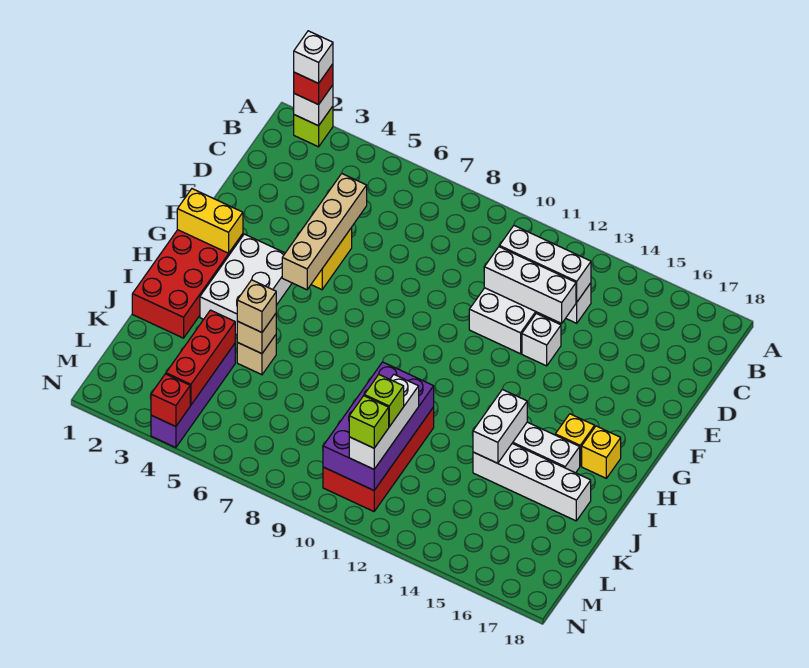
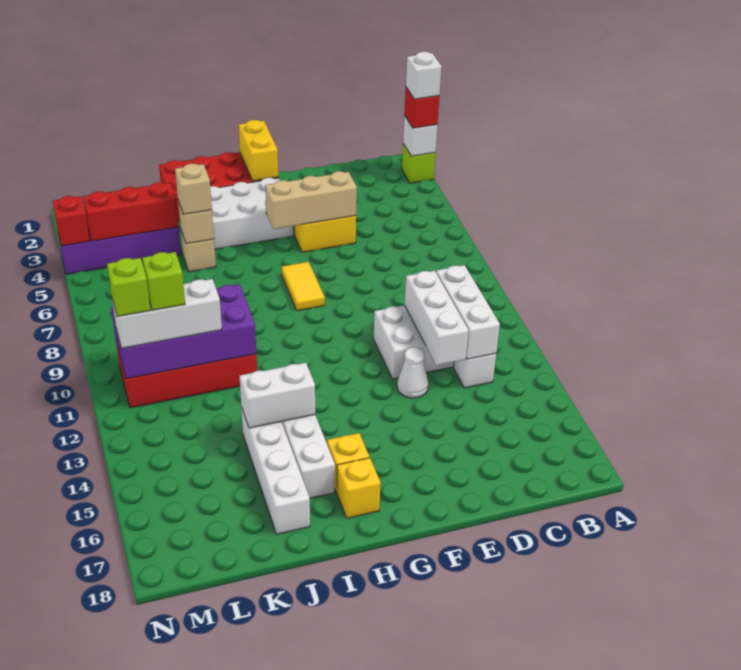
tan 1x4 brick [282,174,367,290] -> tan 1x3 brick [265,171,357,229]
white 1x1 brick [522,313,561,366] -> white 1x1 cone [397,347,428,398]
none -> yellow 1x2 tile [282,262,325,311]

